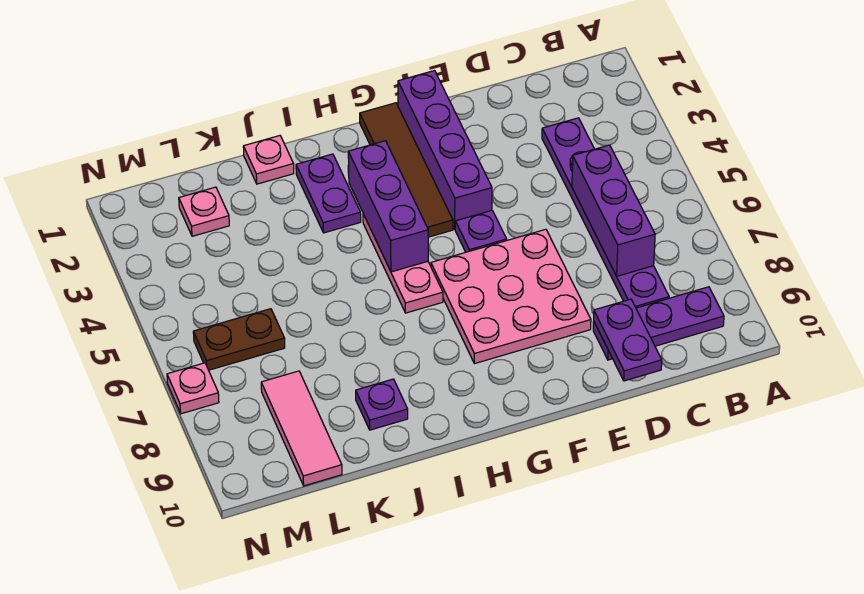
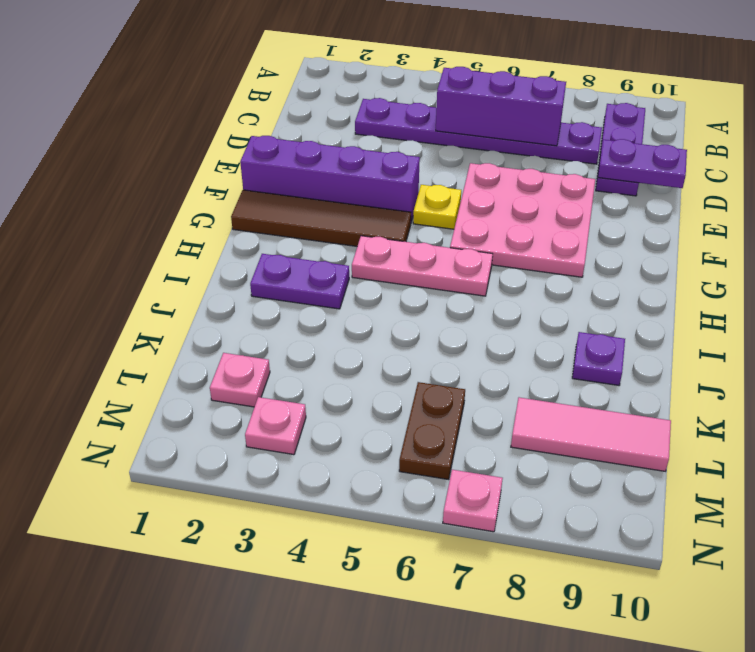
purple 1x1 plate [455,211,507,252] -> yellow 1x1 plate [413,185,461,229]
purple 1x3 brick [348,141,428,272] -> none
pink 1x1 plate [243,136,294,184] -> pink 1x1 plate moved to [245,397,306,455]

